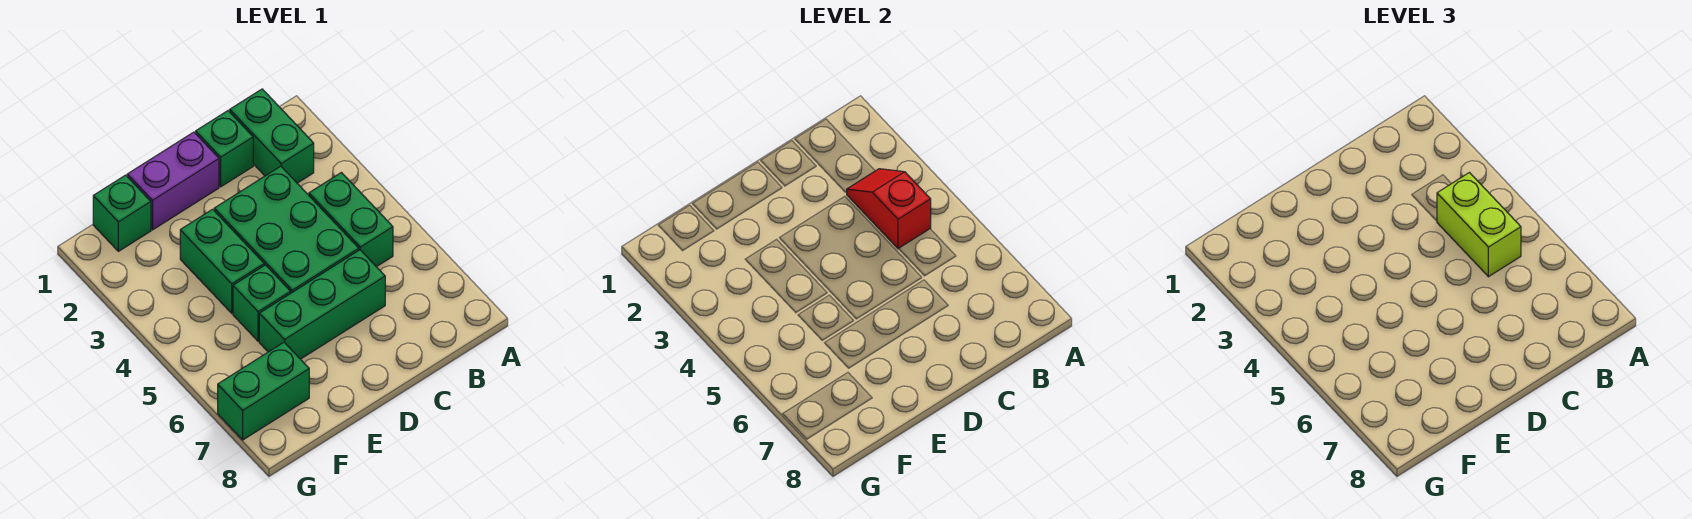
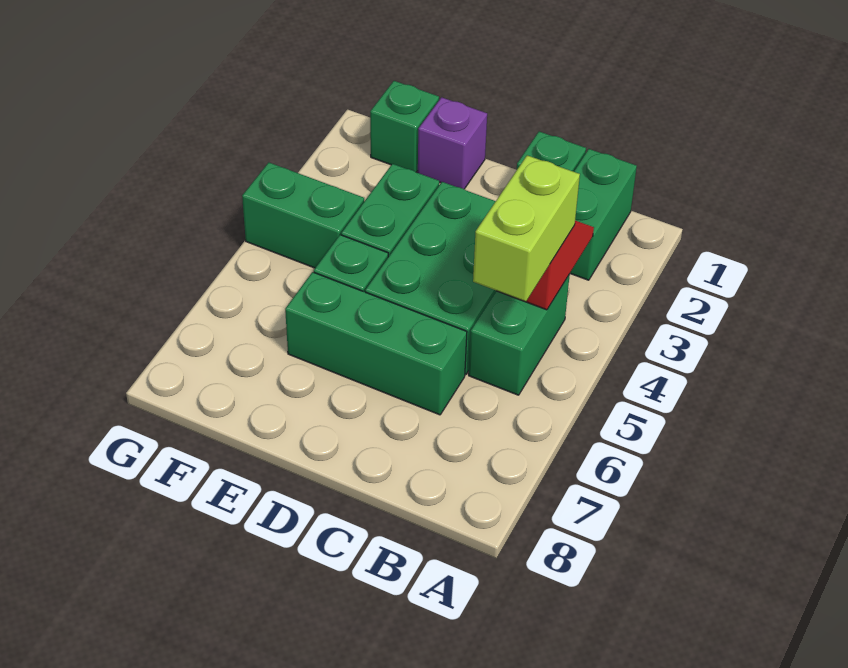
purple 1x2 brick [127,132,219,230] -> purple 1x1 brick [418,97,487,189]
green 1x2 brick [218,342,309,440] -> green 1x2 brick moved to [242,162,364,268]

